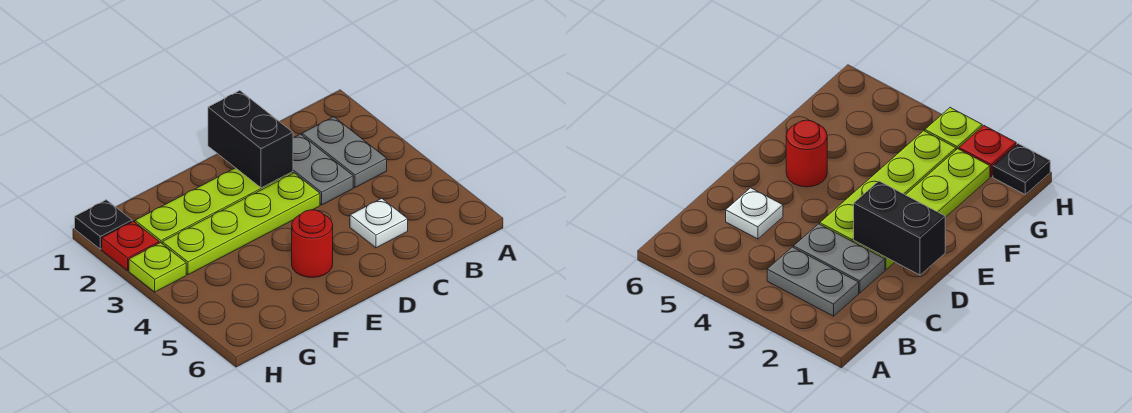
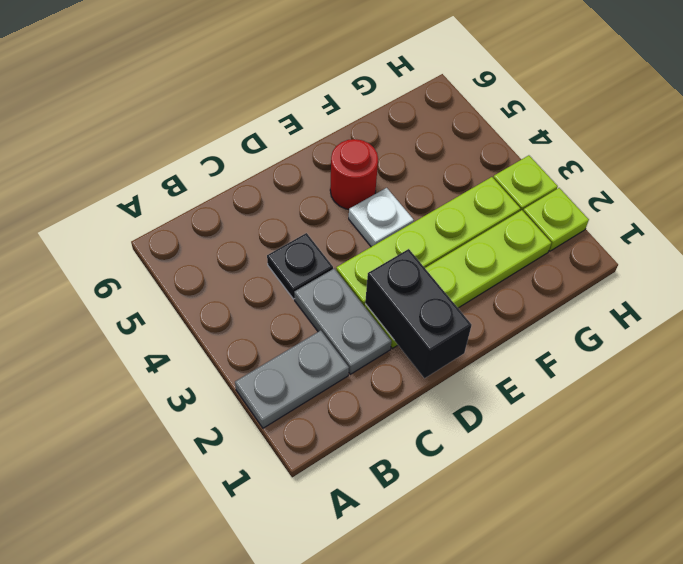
grey 1x2 plate [302,117,387,188] -> grey 1x2 plate turned to [235,330,349,428]
white 1x1 plate [350,198,408,248] -> white 1x1 plate moved to [349,188,414,247]
black 1x1 plate [75,200,132,249] -> black 1x1 plate moved to [267,233,333,299]
red 1x1 plate [102,221,159,271] -> lime 1x1 plate [523,188,589,251]

